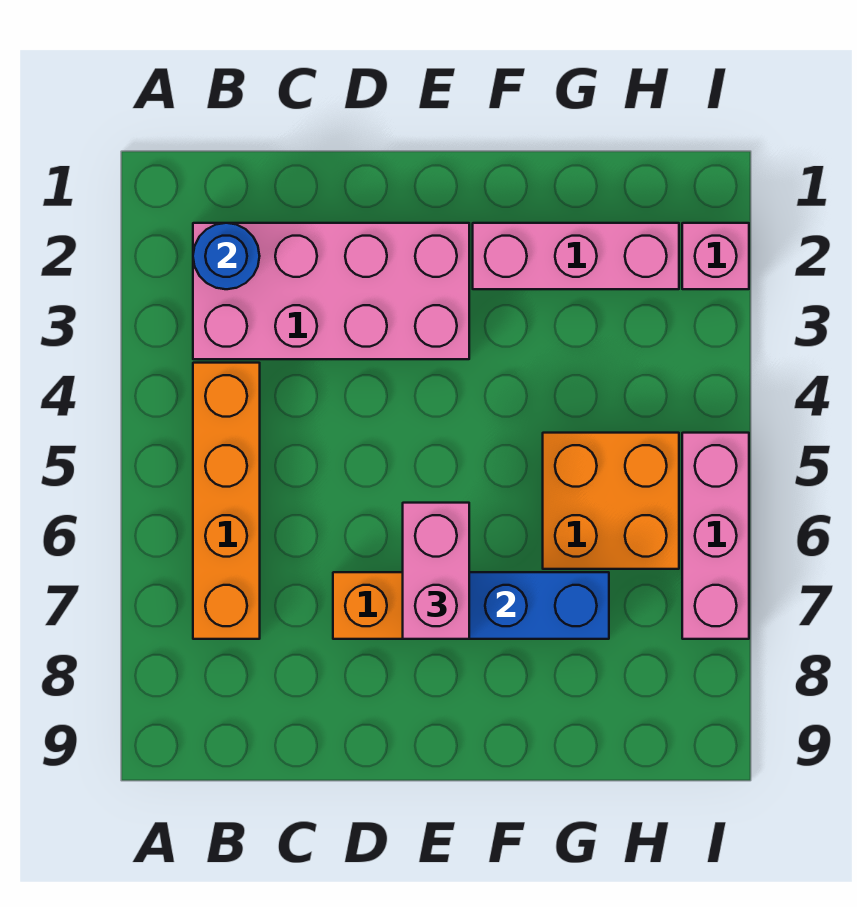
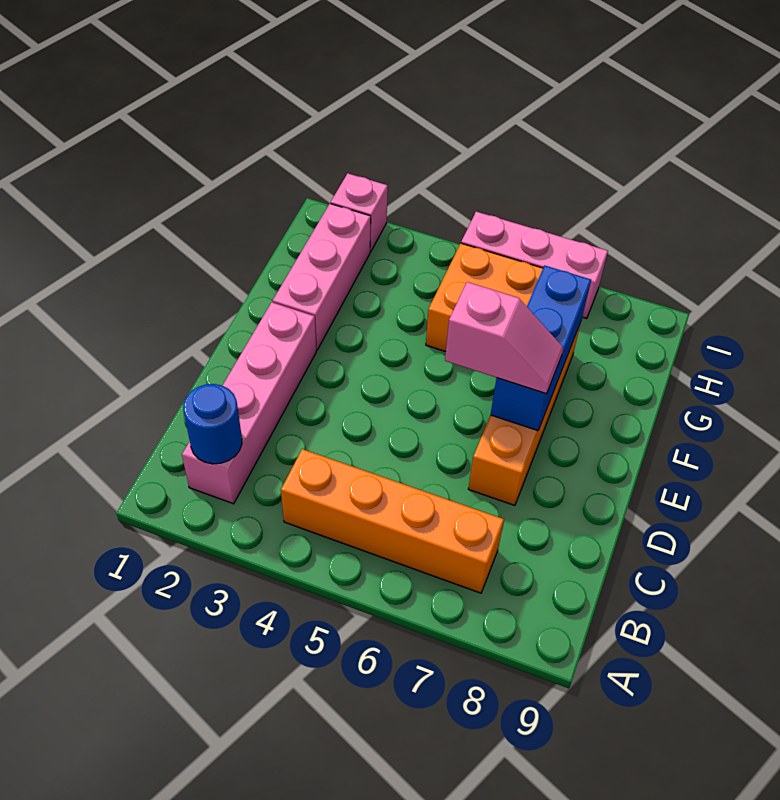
pink 2x4 brick [193,223,469,359] -> pink 1x4 brick [182,302,316,504]
pink 1x2 brick [403,503,469,639] -> pink 1x2 slope [445,282,563,394]

